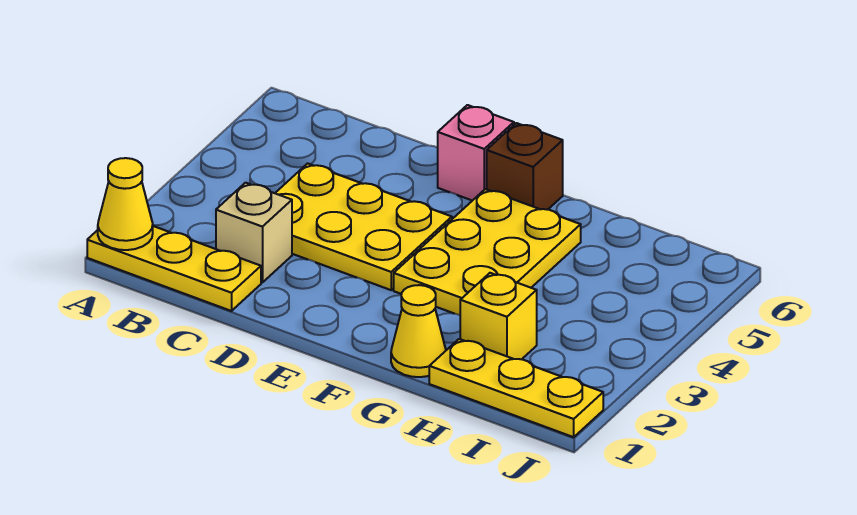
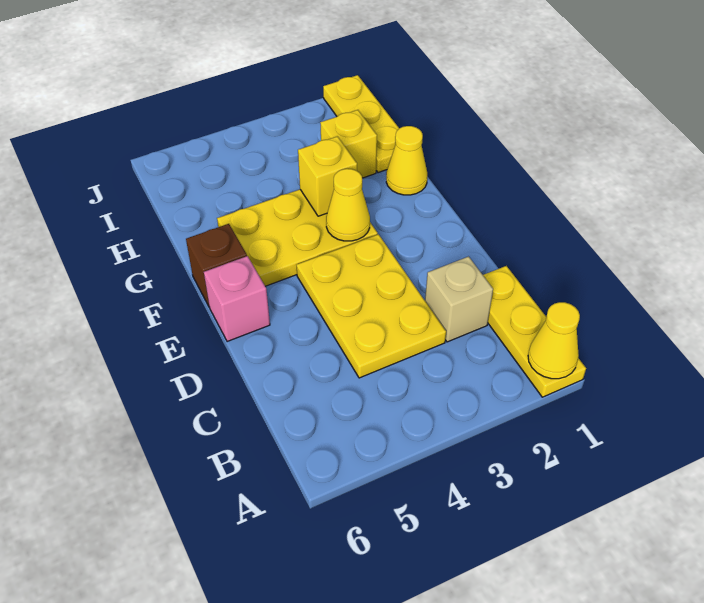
none -> yellow 1x1 cone [326,169,370,241]
none -> yellow 1x1 brick [298,136,357,216]

